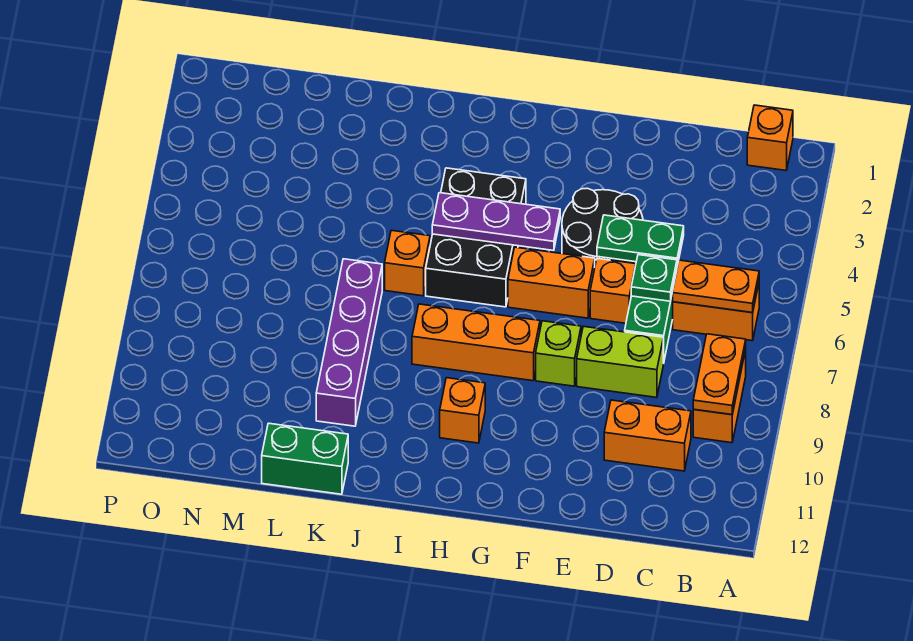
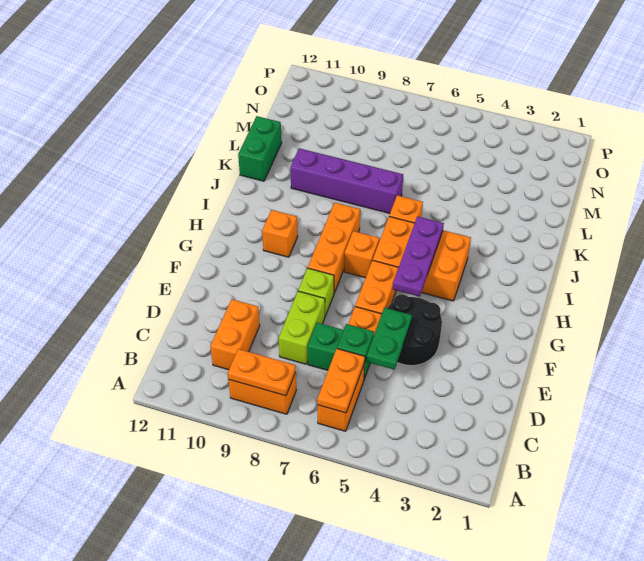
orange 1x1 brick [747,105,793,170] -> orange 1x1 brick moved to [344,231,379,278]
black 2x3 brick [426,168,526,307] -> orange 2x3 brick [373,217,471,301]

